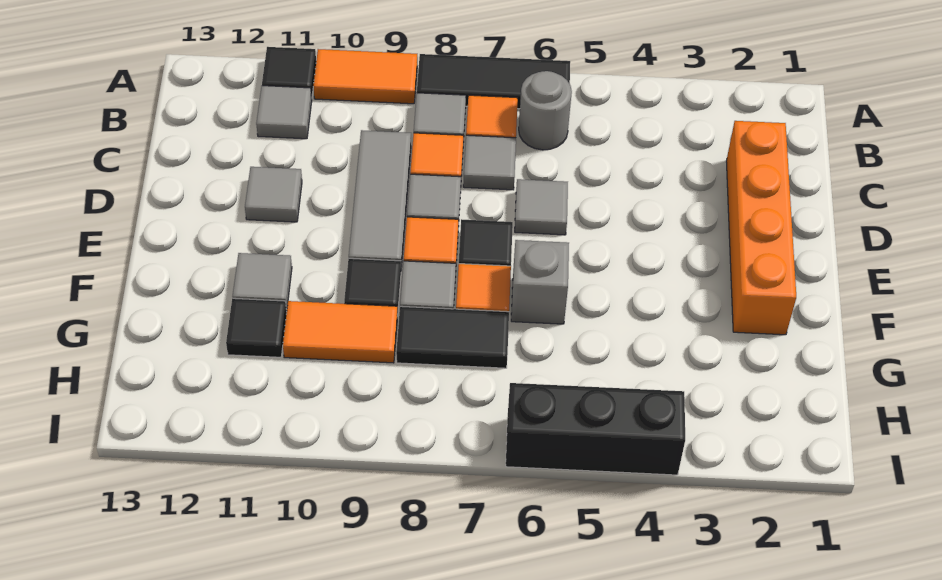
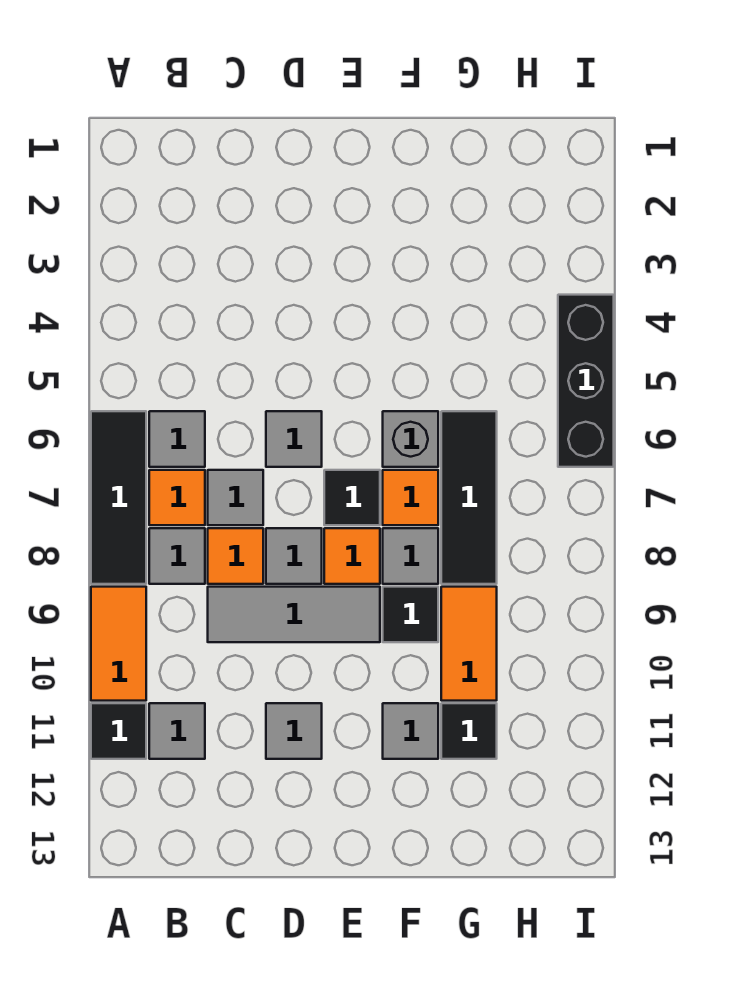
grey 1x1 round brick [519,71,572,150] -> grey 1x1 tile [149,411,205,467]
orange 1x4 brick [726,121,796,335] -> none
black 1x2 tile [396,306,509,368] -> black 1x3 tile [441,411,497,584]

